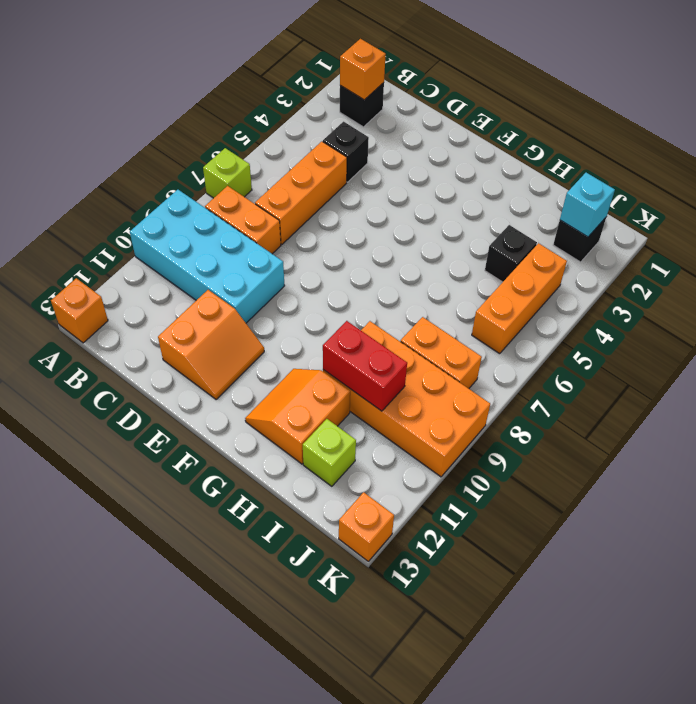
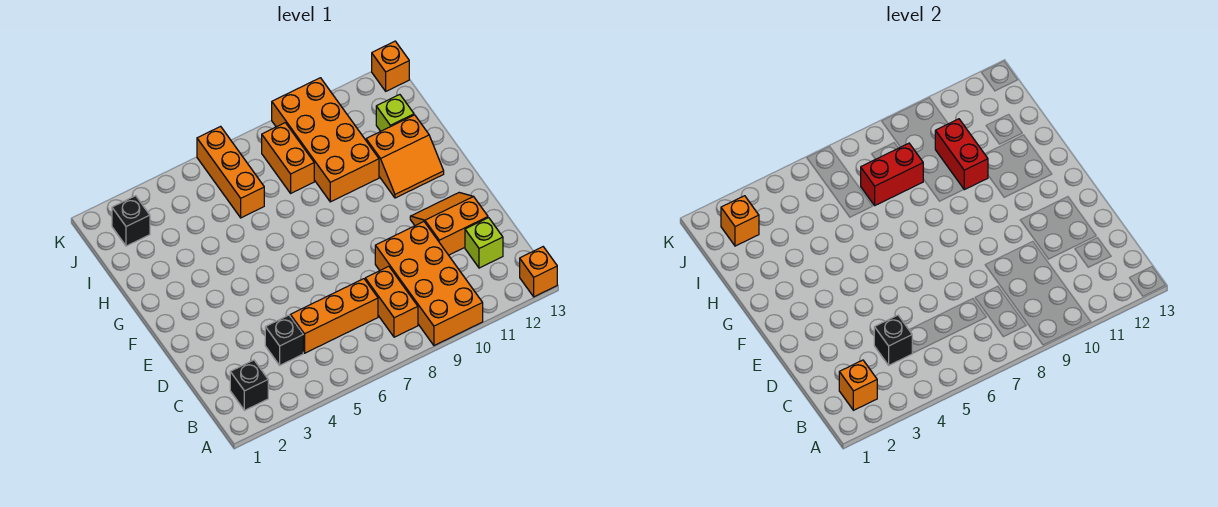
lime 1x1 brick [203,148,252,198] -> lime 1x1 brick moved to [465,218,503,268]
cyan 2x4 brick [130,190,285,323] -> orange 2x4 brick [375,222,483,346]
black 1x1 brick [485,225,537,282] -> black 1x1 brick moved to [874,315,912,365]
none -> red 1x2 brick [861,143,923,205]
cyan 1x1 brick [560,173,615,237] -> orange 1x1 brick [721,196,759,246]
orange 1x3 brick [472,243,567,354] -> orange 1x3 brick turned to [197,126,264,218]

